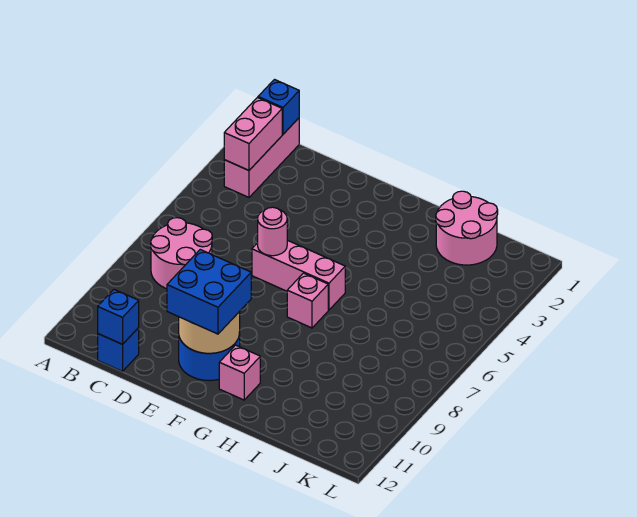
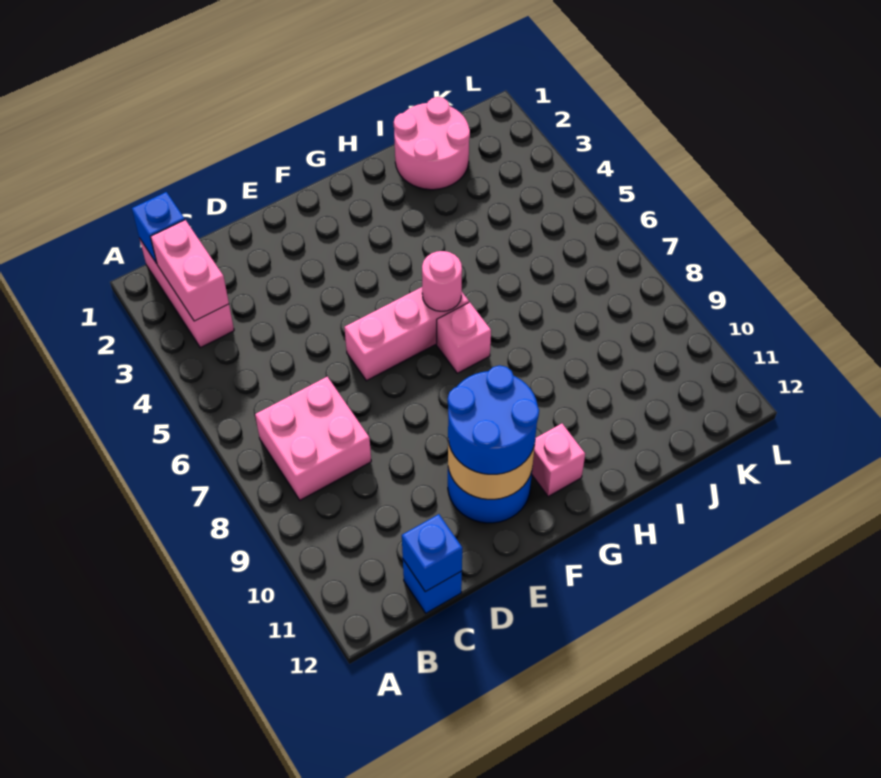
pink 2x2 round brick [151,218,212,289] -> pink 2x2 brick [255,377,371,500]
pink 1x1 round brick [258,207,287,256] -> pink 1x1 round brick moved to [422,251,462,311]
blue 2x2 brick [167,250,251,334] -> blue 2x2 round brick [448,365,539,474]

